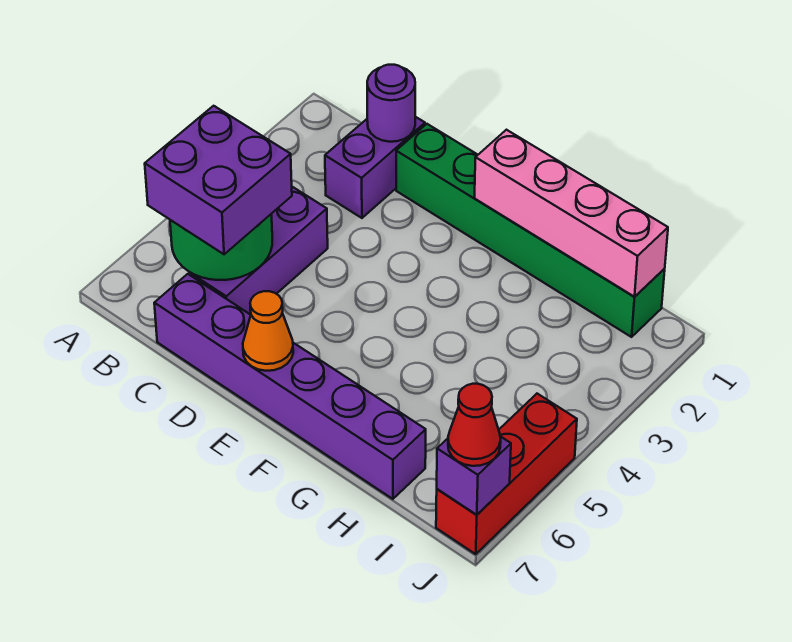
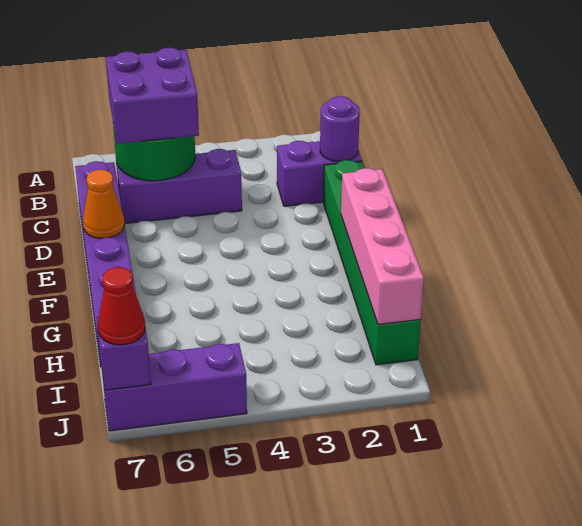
red 1x3 brick [436,394,577,554] -> purple 1x3 brick [101,343,247,431]

